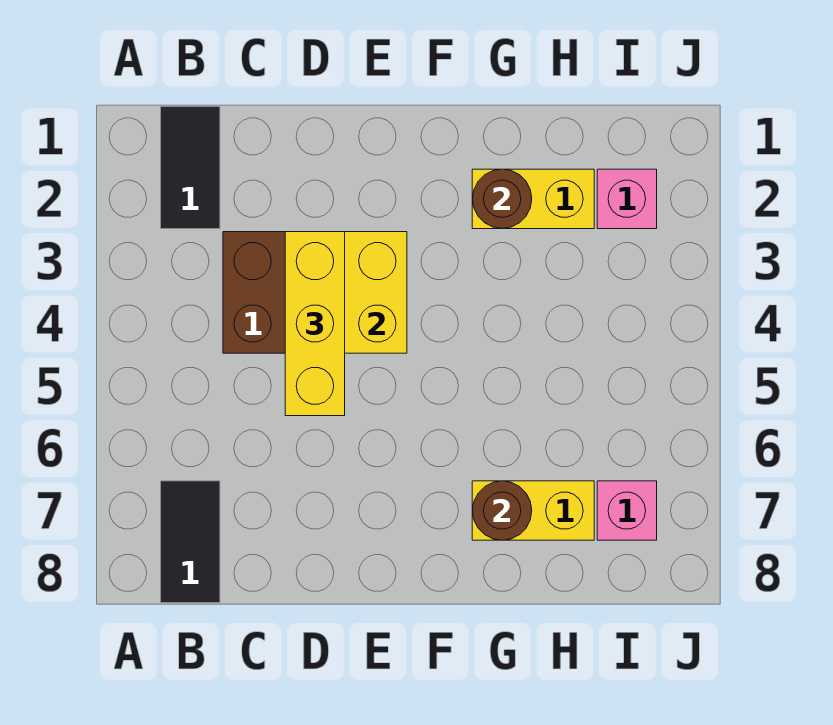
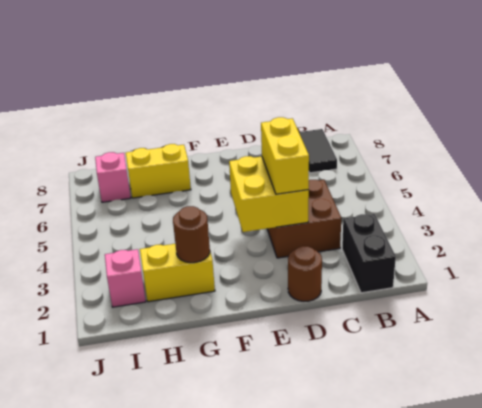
black 1x2 tile [161,107,220,229] -> black 1x2 brick [342,214,396,293]
yellow 1x3 brick [285,232,345,416] -> yellow 1x2 brick [261,117,309,194]
brown 1x1 round brick [473,481,532,540] -> brown 1x1 round brick moved to [288,246,322,301]

